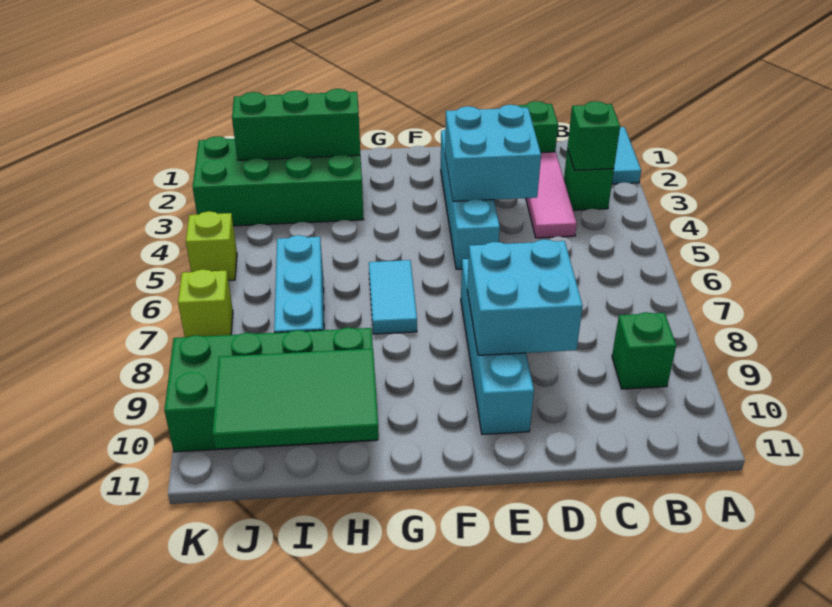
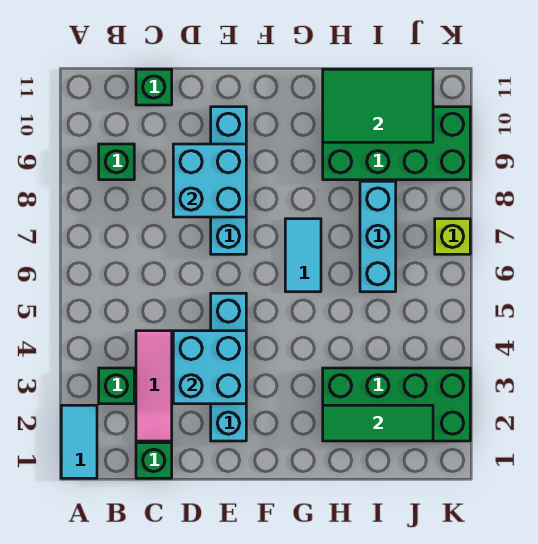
green 1x1 brick [567,101,620,170] -> green 1x1 brick moved to [136,69,172,105]
green 1x3 brick [232,89,360,160] -> green 1x3 tile [323,405,433,441]
lime 1x1 brick [186,211,237,280] -> none

